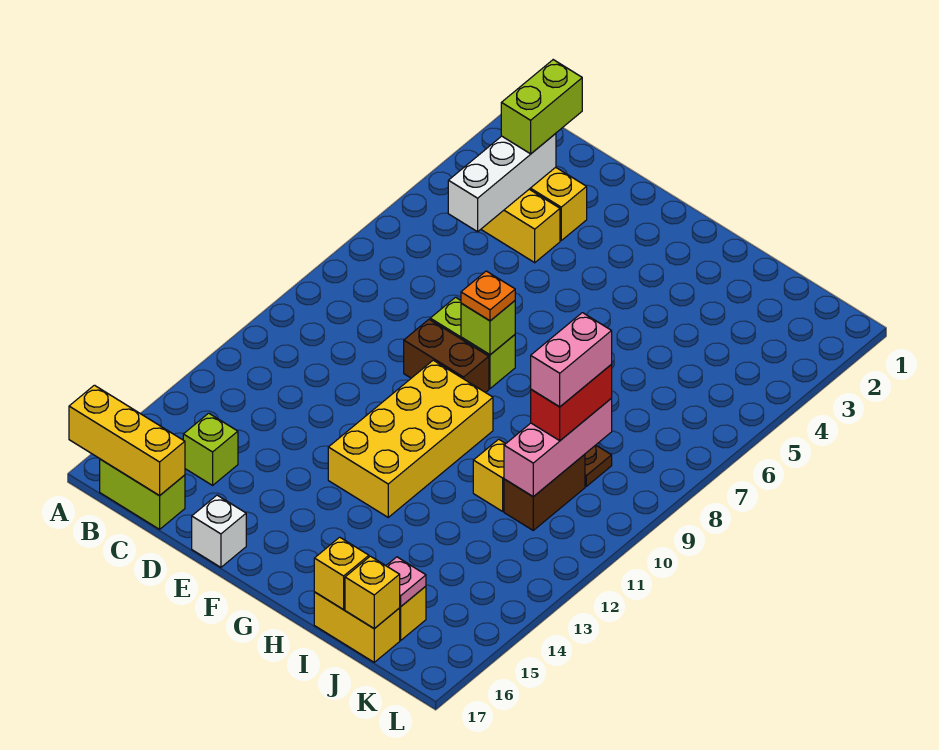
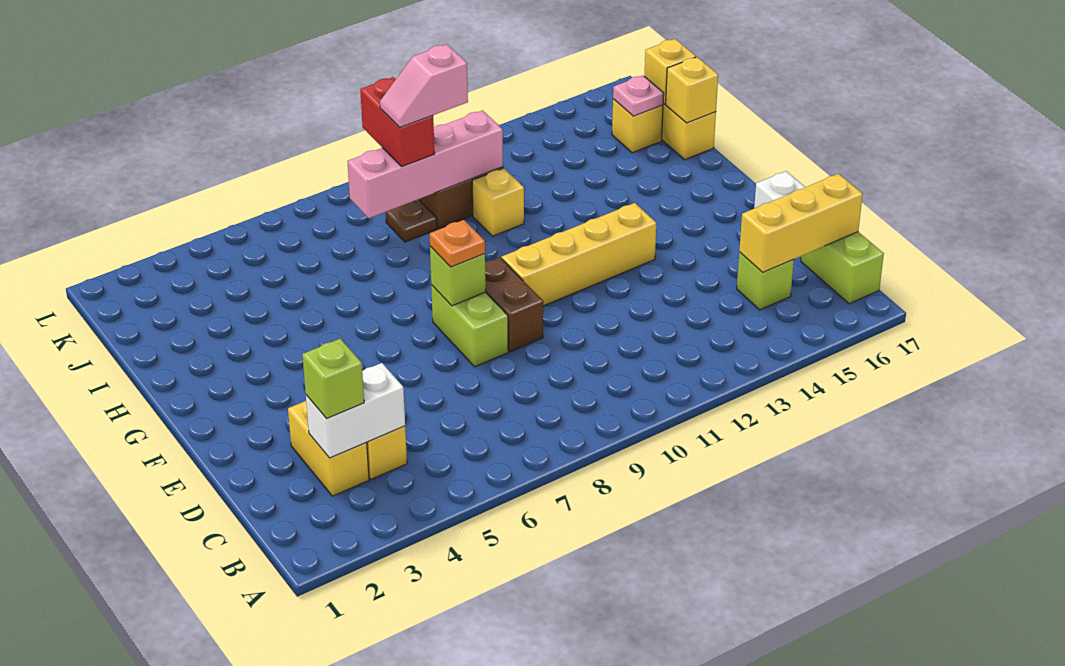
yellow 1x3 brick [69,385,185,496] -> yellow 1x3 brick turned to [739,174,863,272]
lime 1x2 brick [501,60,582,154] -> lime 1x1 brick [302,339,364,419]
white 1x3 brick [448,133,556,232] -> white 1x2 brick [306,363,405,458]
yellow 2x4 brick [328,360,493,517] -> yellow 1x4 brick [502,203,656,306]
pink 1x3 brick [504,399,612,497] -> pink 1x4 brick [347,111,503,218]
red 1x2 brick [531,365,612,441] -> red 1x2 brick turned to [360,77,435,166]
pink 1x2 brick [531,313,612,407] -> pink 1x2 slope [380,44,468,127]

